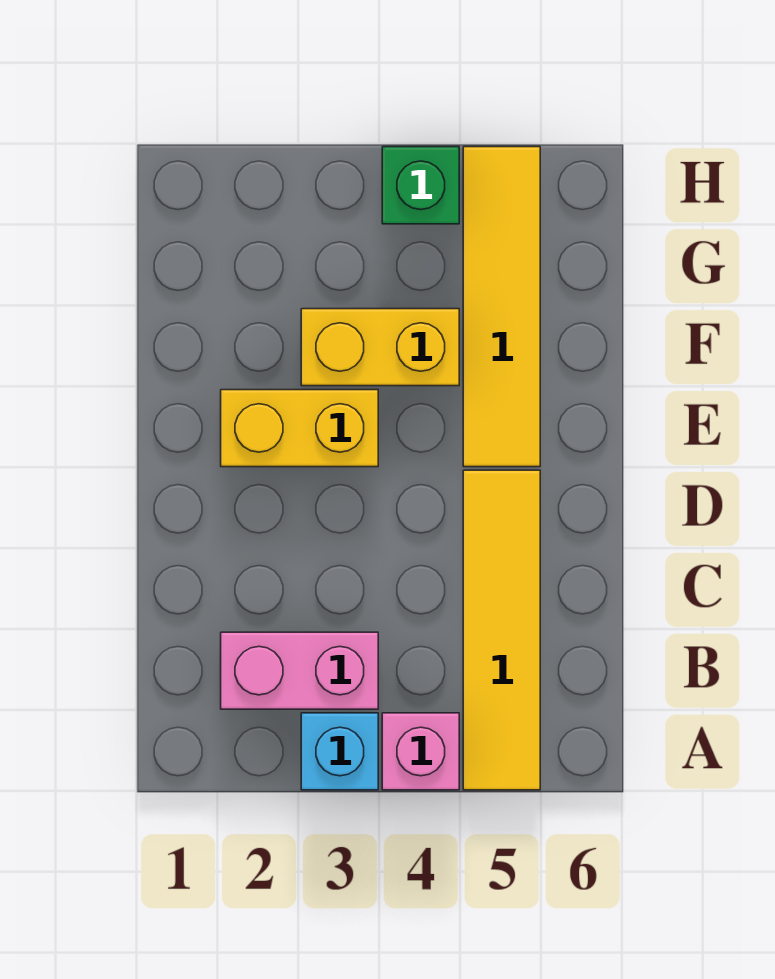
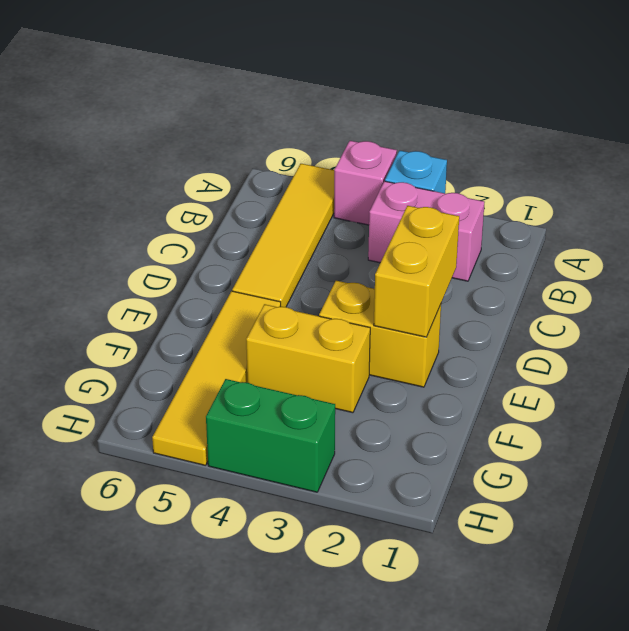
none -> yellow 1x2 brick [374,206,459,337]
green 1x1 brick [382,147,459,224] -> green 1x2 brick [206,379,335,492]

